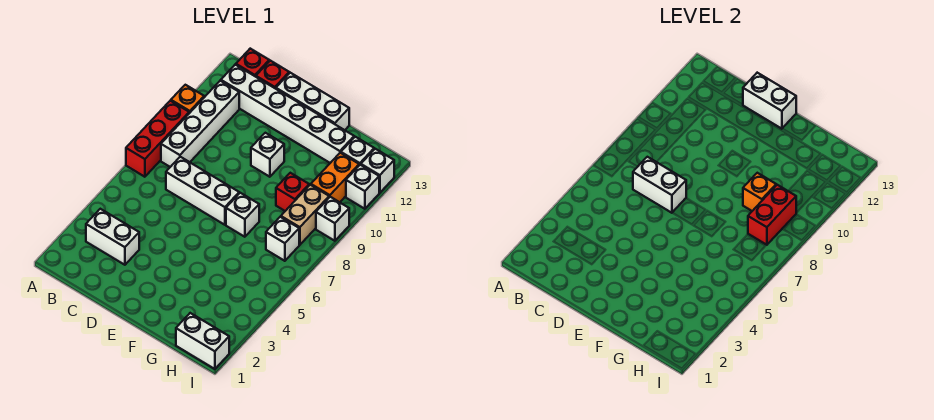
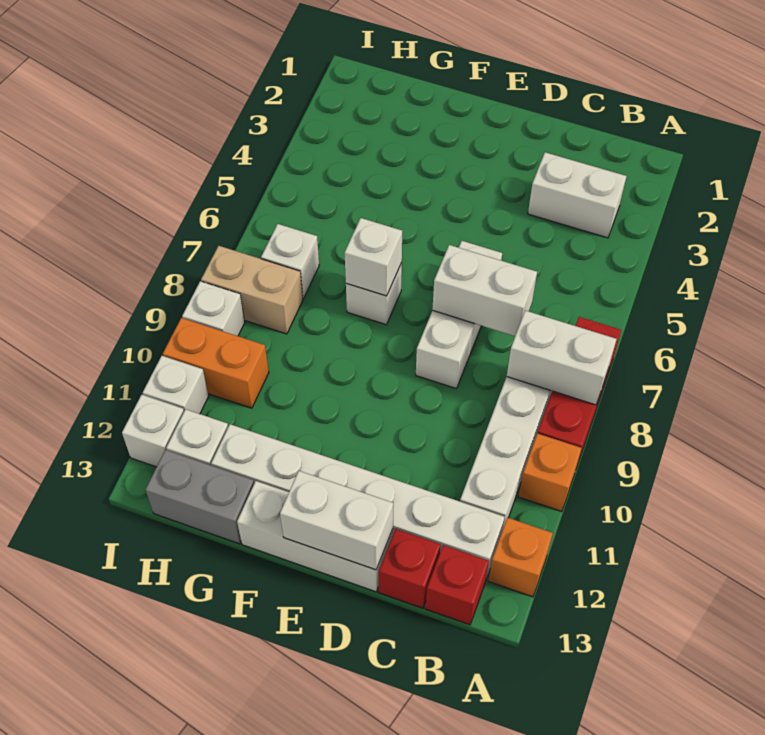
white 1x3 brick [166,157,239,225] -> white 1x3 brick turned to [416,241,502,389]
white 1x1 brick [251,133,284,177] -> white 1x1 brick moved to [345,218,402,296]
red 1x1 brick [276,173,309,211] -> none
orange 1x1 brick [743,173,776,211] -> orange 1x1 brick moved to [488,518,553,597]
none -> grey 1x2 brick [146,450,254,544]
white 1x2 brick [176,313,229,369] -> white 1x2 brick moved to [507,311,616,405]
tan 1x2 brick [281,185,329,245] -> tan 1x2 brick turned to [201,246,303,334]
red 1x2 brick [748,185,796,245] -> none
orange 1x2 brick [311,153,359,202] -> orange 1x2 brick turned to [163,318,269,408]

